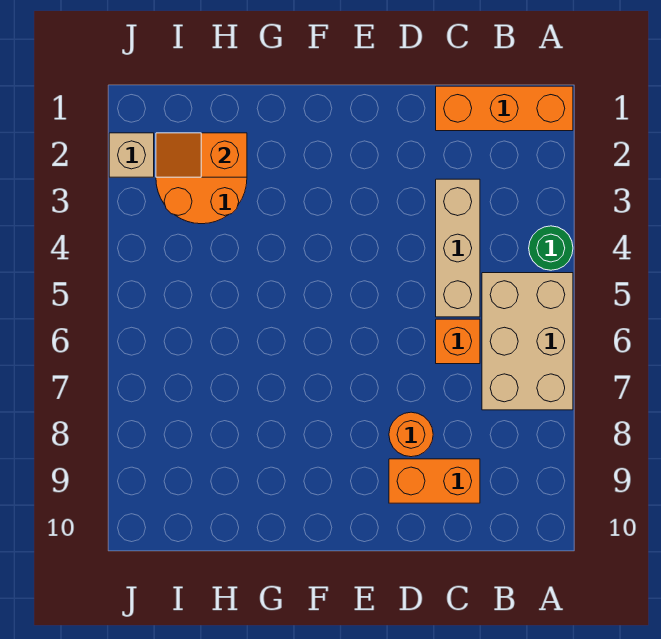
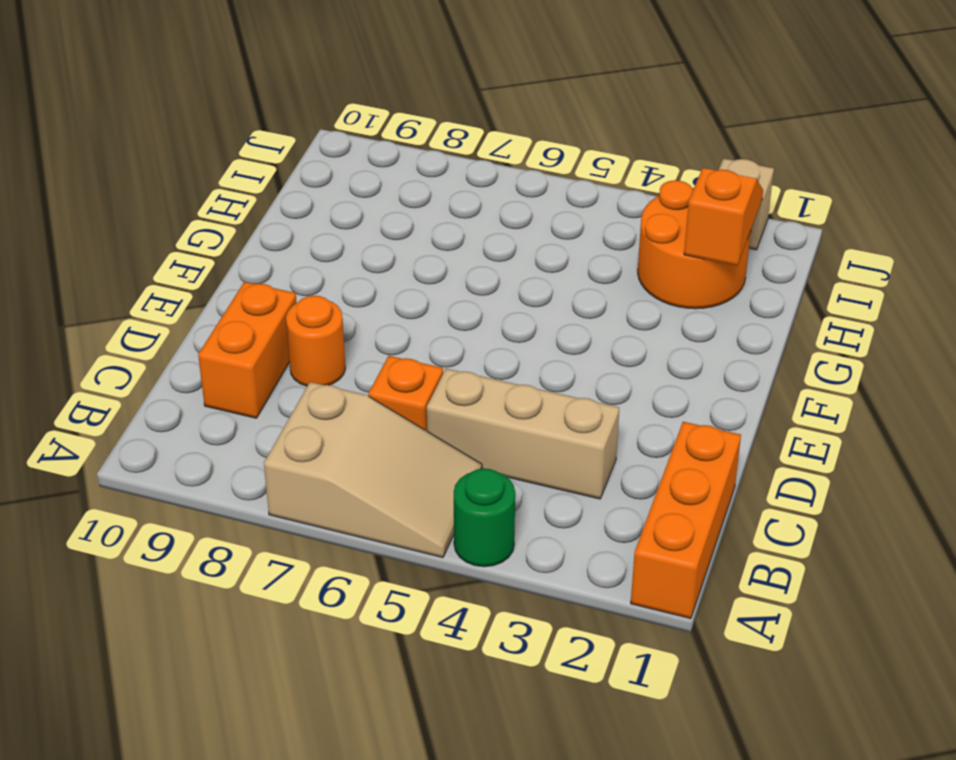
tan 2x3 brick [482,273,573,410] -> tan 2x3 slope [264,382,482,558]

